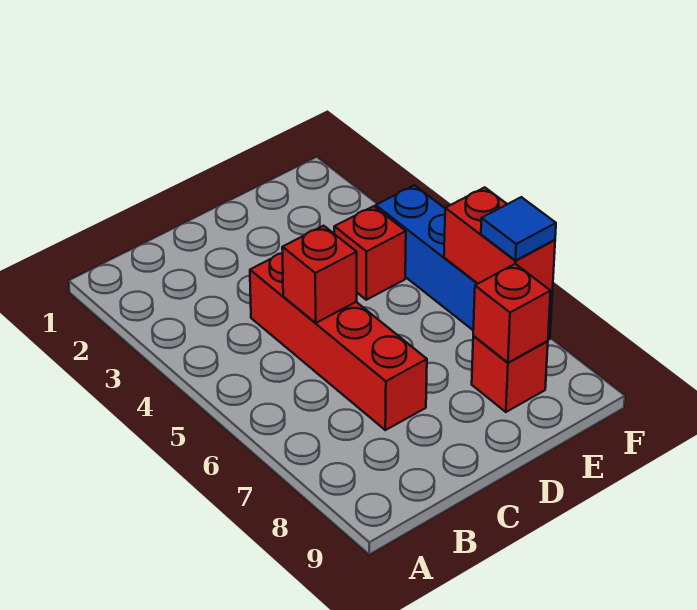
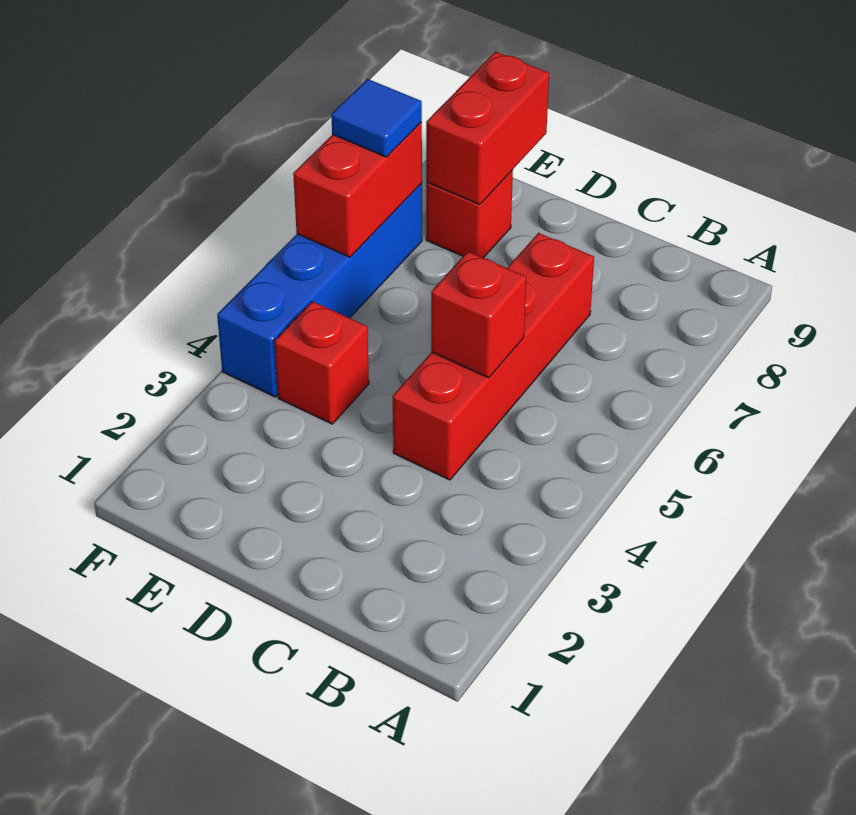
red 1x1 brick [473,264,551,363] -> red 1x2 brick [426,52,549,205]

